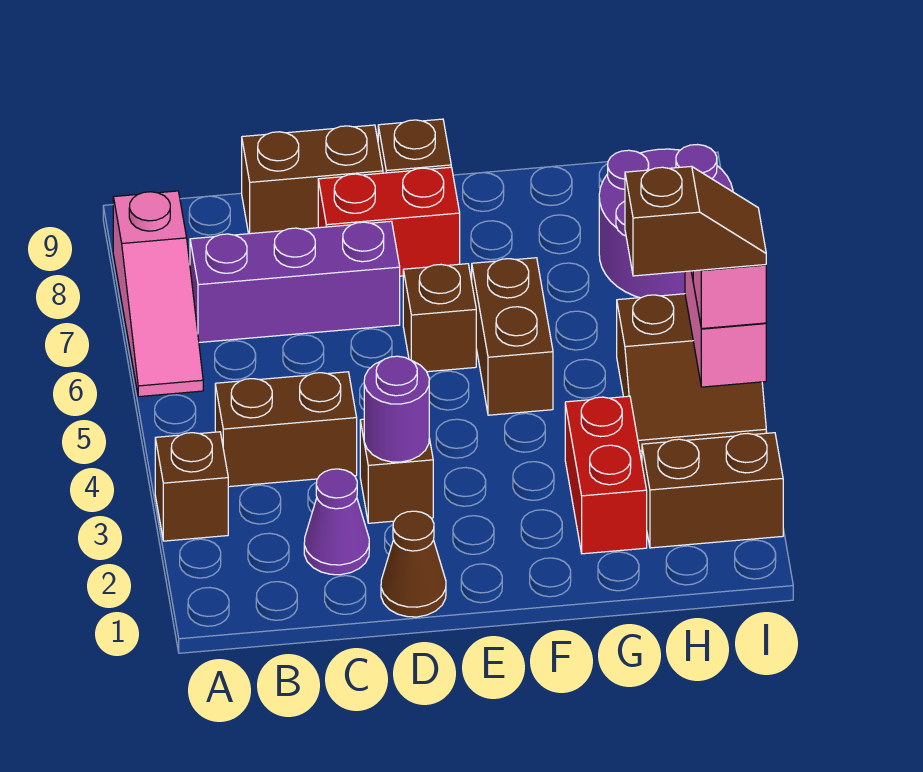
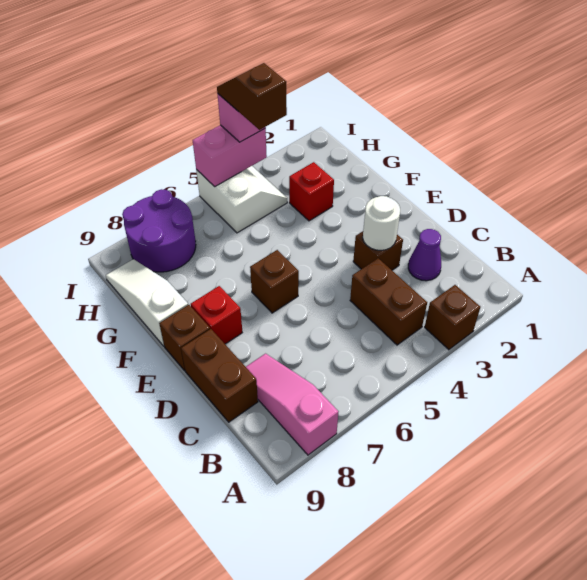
pink 1x3 slope [113,191,203,397] -> pink 1x3 slope turned to [246,354,338,455]
purple 1x3 brick [190,221,400,342] -> none
brown 1x1 cone [381,511,446,617] -> none
purple 1x1 round brick [364,356,429,462] -> white 1x1 round brick [363,196,400,250]
red 1x2 brick [318,167,460,276] -> red 1x1 brick [191,286,242,344]
brown 1x2 brick [472,258,553,415] -> none
none -> white 1x3 slope [106,259,188,346]
red 1x2 brick [565,396,647,554] -> red 1x1 brick [289,162,334,221]
brown 1x2 brick [642,433,783,548] -> none
brown 2x2 slope [617,294,766,451] -> white 2x2 slope [196,166,287,233]

